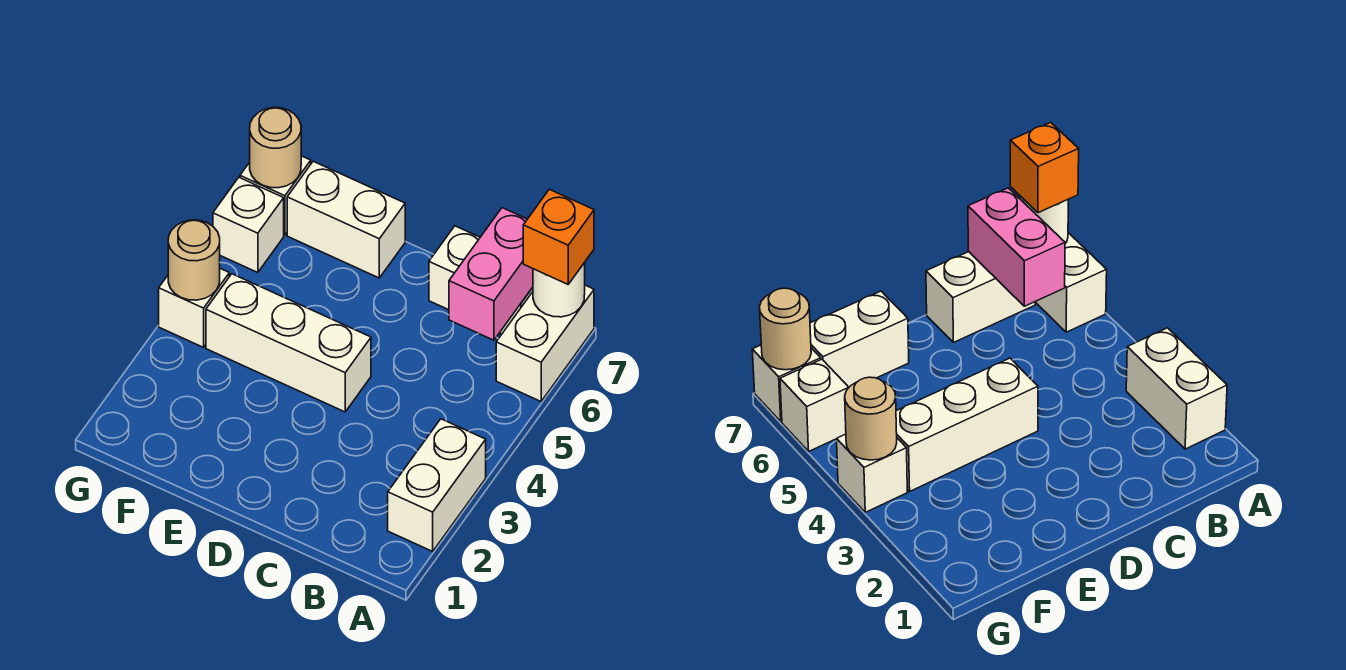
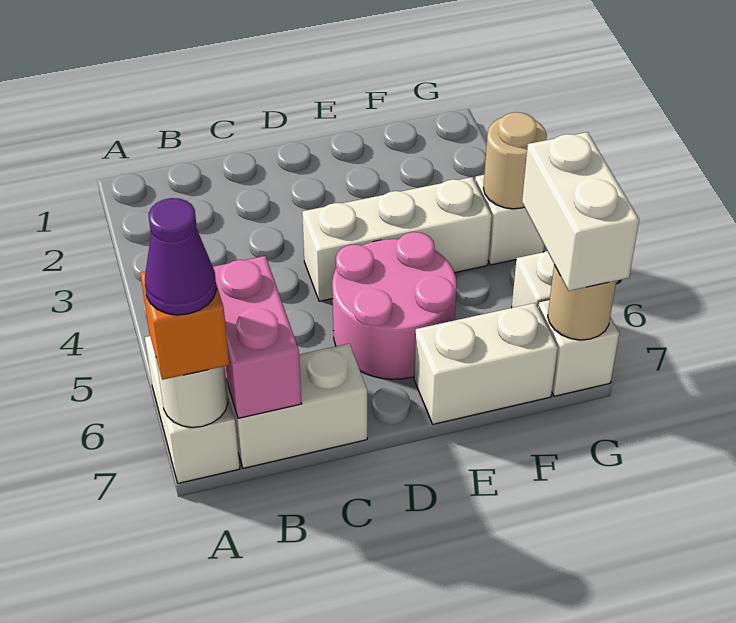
white 1x2 brick [388,419,486,551] -> white 1x2 brick moved to [522,132,639,291]
none -> purple 1x1 cone [145,198,216,315]
none -> pink 2x2 round brick [332,232,457,379]

